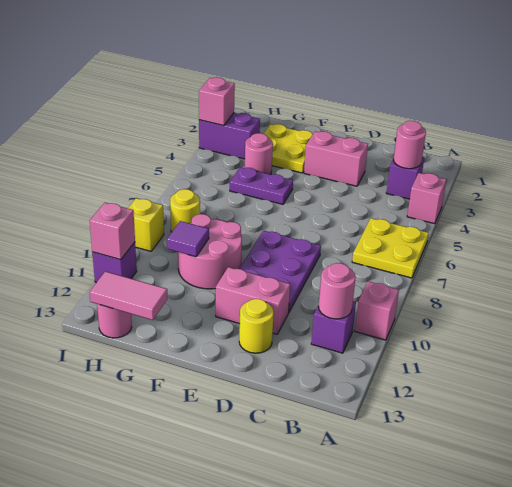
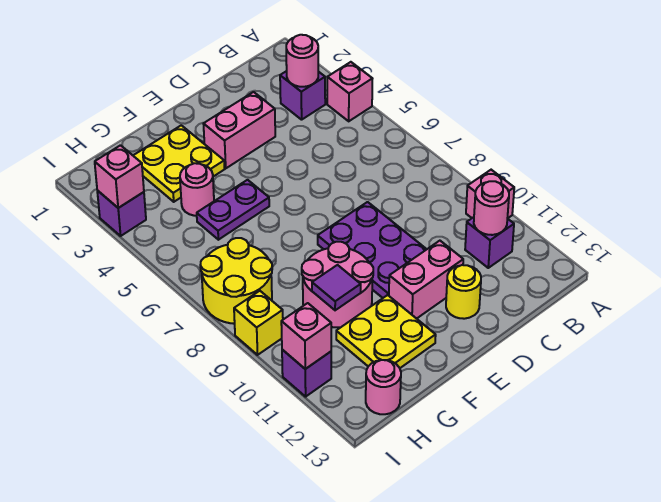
yellow 2x2 plate [352,218,429,278] -> yellow 2x2 plate moved to [336,295,436,368]
pink 1x2 tile [90,271,167,320] -> none
purple 1x2 brick [199,113,260,159] -> purple 1x1 brick [97,190,146,236]
yellow 1x1 round brick [170,189,200,232] -> yellow 2x2 round brick [200,238,272,324]

